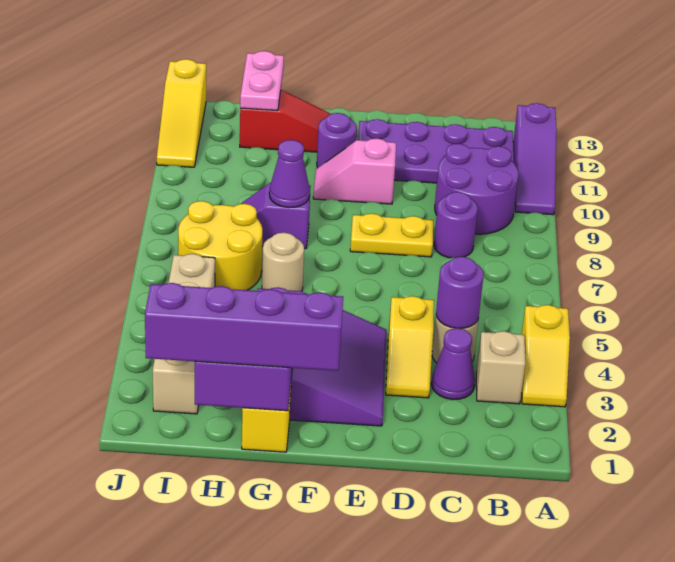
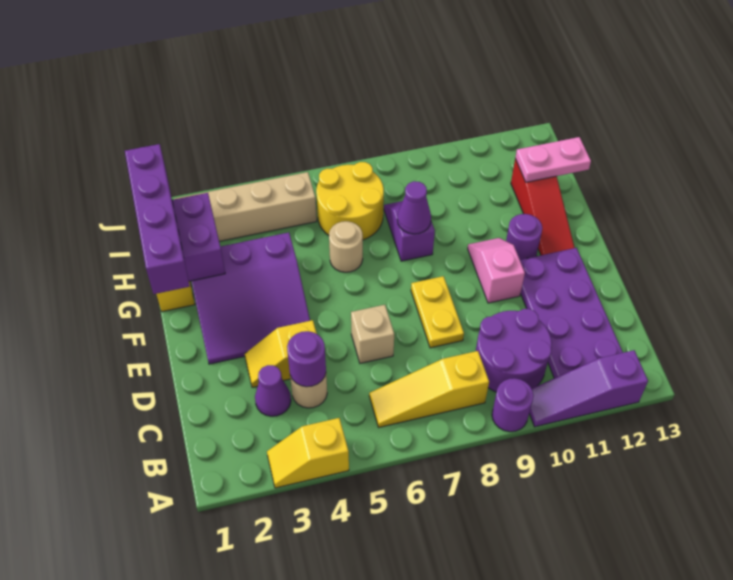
tan 1x1 brick [476,331,525,404] -> tan 1x1 brick moved to [351,305,394,363]
purple 1x1 round brick [434,192,478,258] -> purple 1x1 round brick moved to [492,378,534,432]
yellow 1x3 slope [157,59,206,167] -> yellow 1x3 slope moved to [369,351,489,427]

